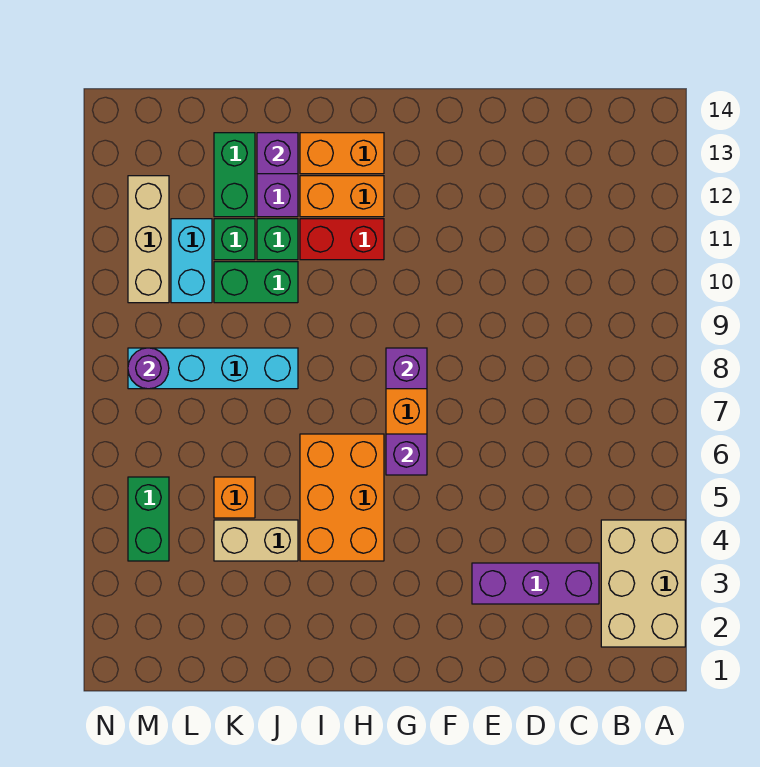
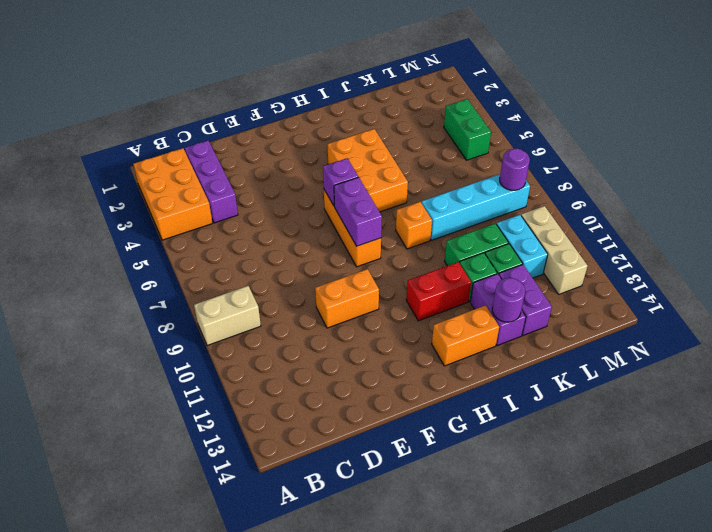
tan 2x3 brick [601,520,685,647] -> orange 2x3 brick [133,148,213,240]
purple 1x3 brick [472,563,599,604] -> purple 1x3 brick turned to [185,141,238,223]
purple 1x1 brick [386,348,427,389] -> purple 1x2 brick [334,177,382,246]
orange 1x2 brick [300,176,384,217] -> orange 1x2 brick moved to [315,269,379,328]
tan 1x2 brick [214,520,298,561] -> tan 1x2 brick moved to [194,286,261,346]
purple 1x1 brick [257,133,298,174] -> purple 1x1 round brick [492,278,525,322]
orange 1x1 brick [214,477,255,518] -> orange 1x1 brick moved to [396,202,432,249]
green 1x2 brick [214,133,255,217] -> purple 1x2 brick [499,264,552,335]

